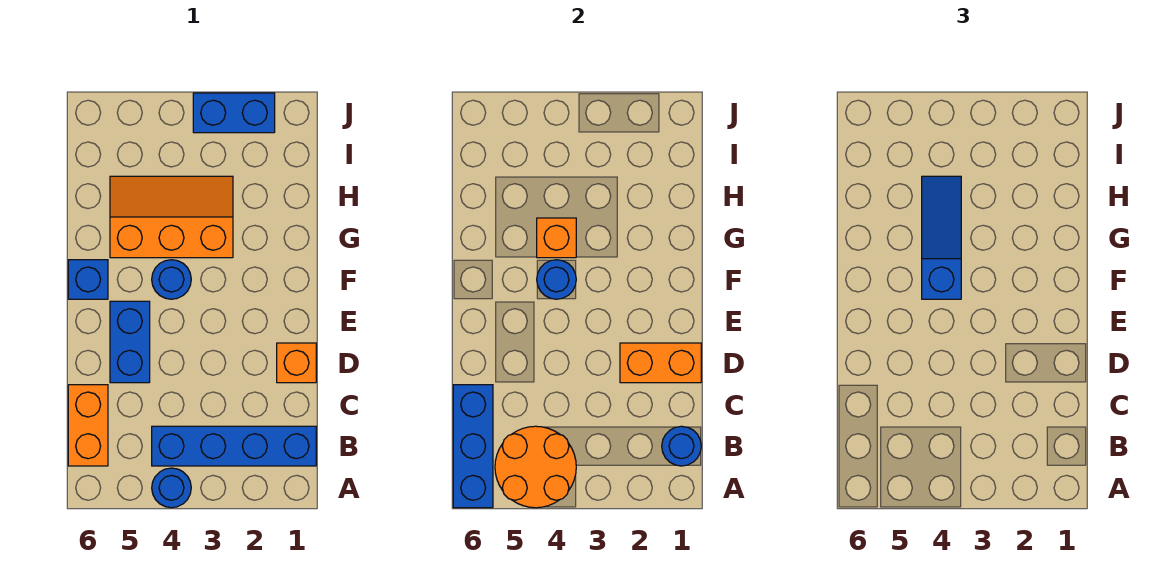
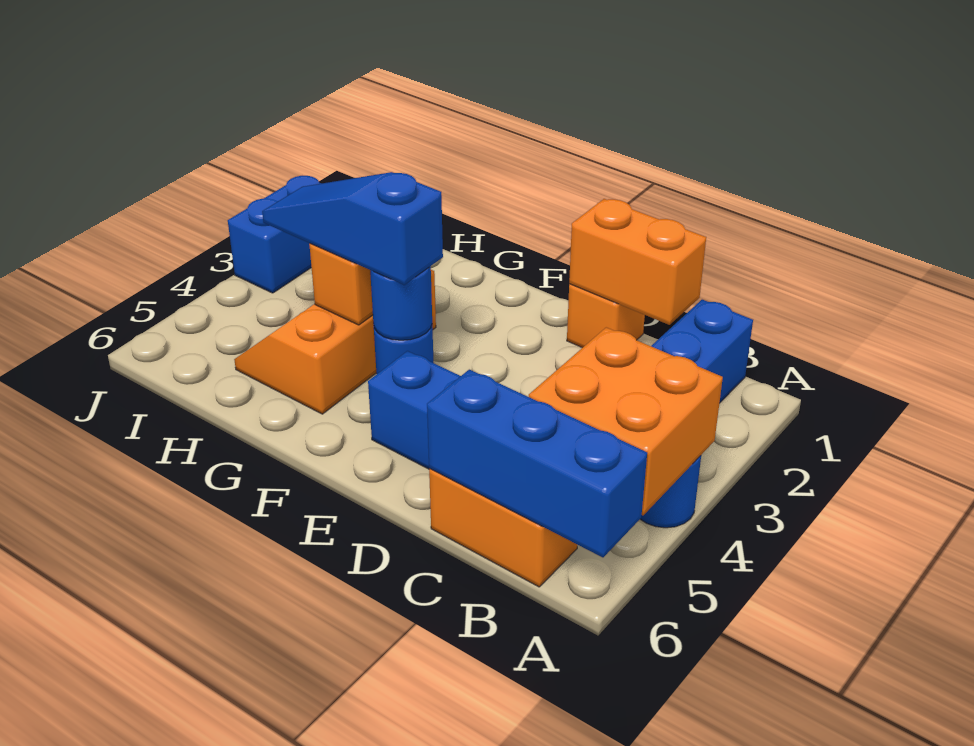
orange 2x2 round brick [495,426,576,508] -> orange 2x2 brick [529,327,723,515]
blue 1x1 round brick [662,426,701,466] -> none
orange 1x2 brick [620,343,701,383] -> orange 1x2 brick turned to [569,199,706,325]
blue 1x1 brick [68,260,108,299] -> none

